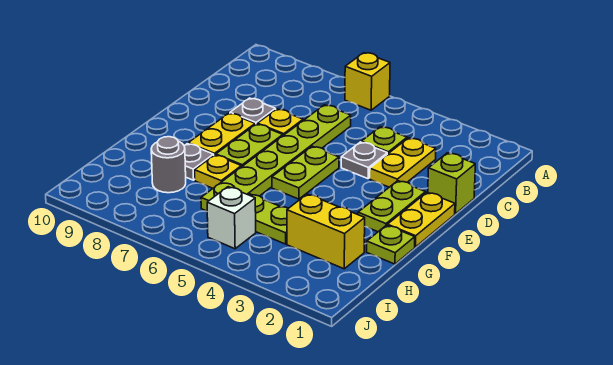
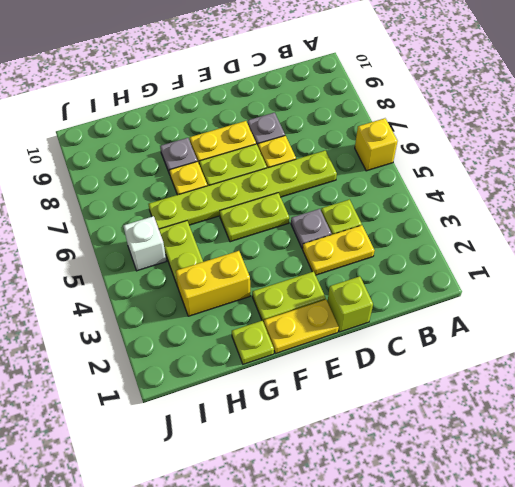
yellow 1x2 brick [287,194,365,269] -> yellow 1x2 brick turned to [176,251,250,316]
grey 1x1 round brick [151,137,186,193] -> none

